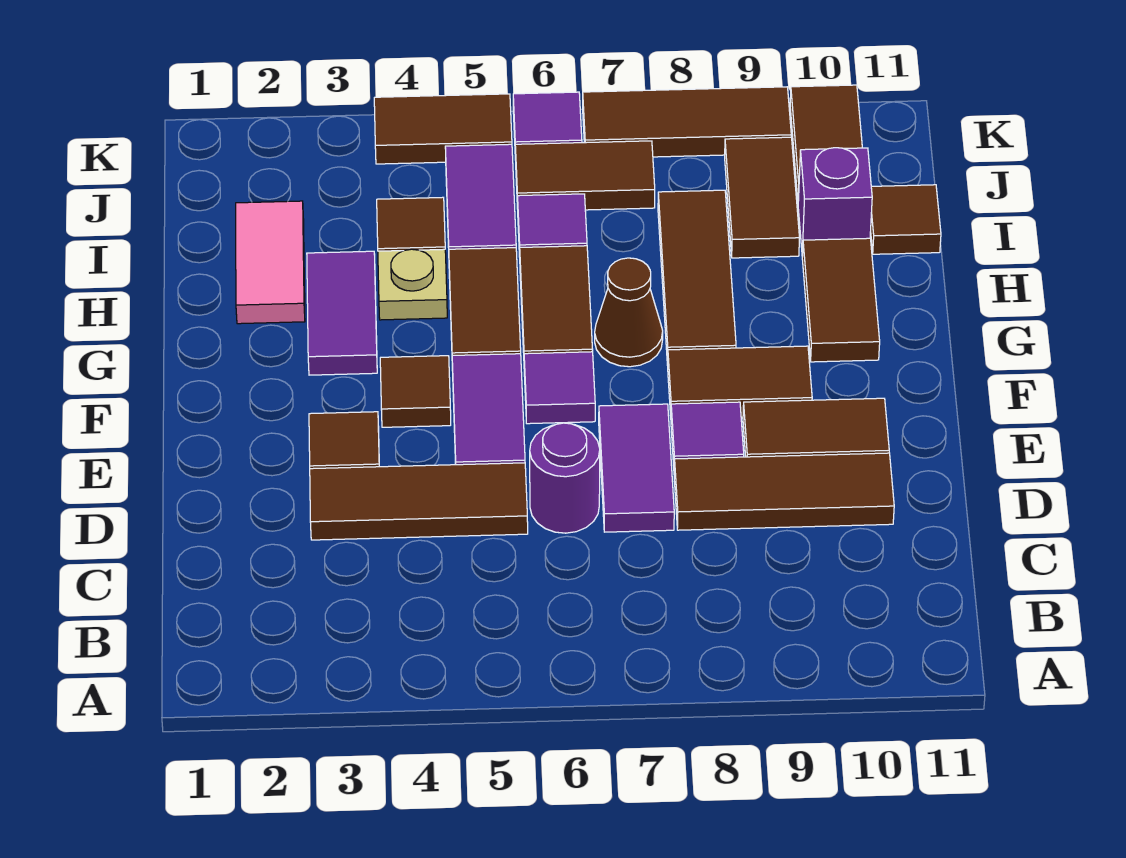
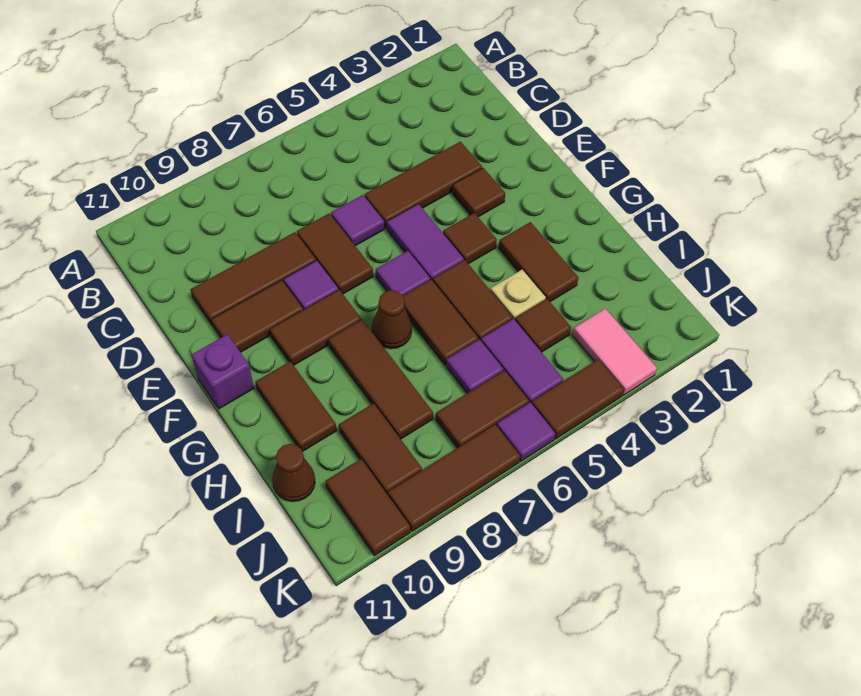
purple 1x1 round brick [530,423,600,533] -> purple 1x1 tile [331,195,384,246]
purple 1x2 tile [599,404,674,532] -> brown 1x2 tile [297,213,373,294]
purple 1x2 tile [307,251,377,375] -> brown 1x2 tile [499,222,578,302]
pink 1x2 tile [236,201,305,324] -> pink 1x2 tile moved to [572,308,657,395]
purple 1x1 brick [798,148,872,256] -> purple 1x1 brick moved to [191,334,254,409]
brown 1x1 tile [871,185,941,254] -> brown 1x1 cone [272,444,315,502]

